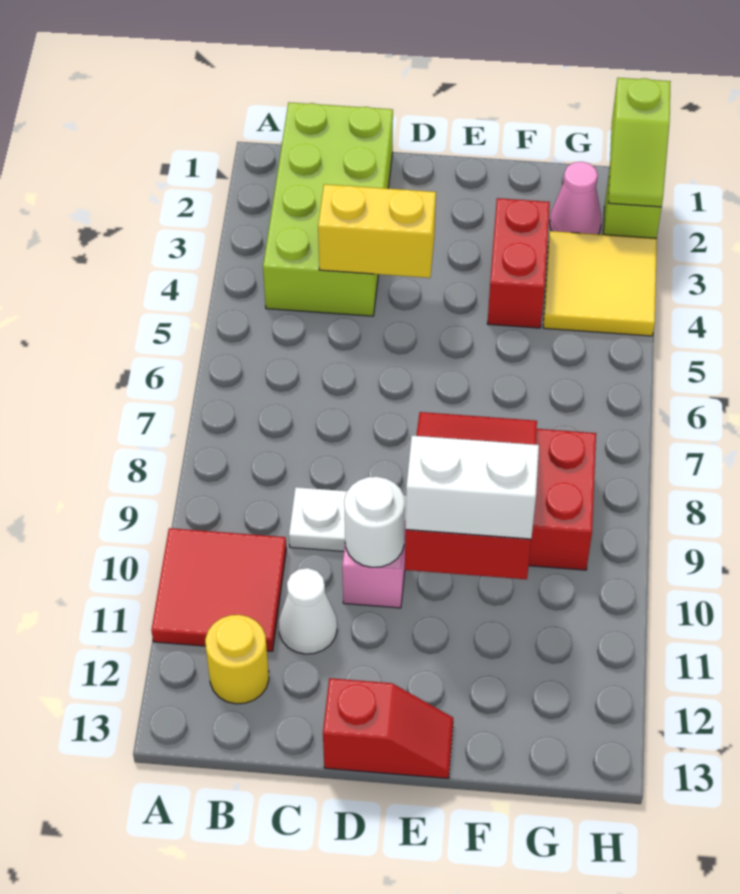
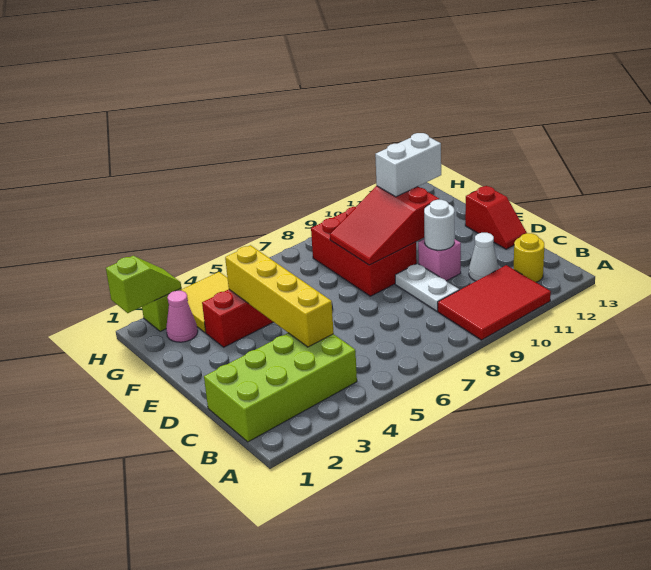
red 2x2 tile [151,528,286,651] -> red 2x3 tile [438,265,551,340]
yellow 1x2 brick [318,184,436,278] -> yellow 1x4 brick [225,245,334,347]
red 1x2 slope [323,678,453,778] -> red 1x2 slope turned to [465,186,527,249]
white 1x2 brick [406,436,539,539] -> white 1x2 brick turned to [375,133,441,197]

